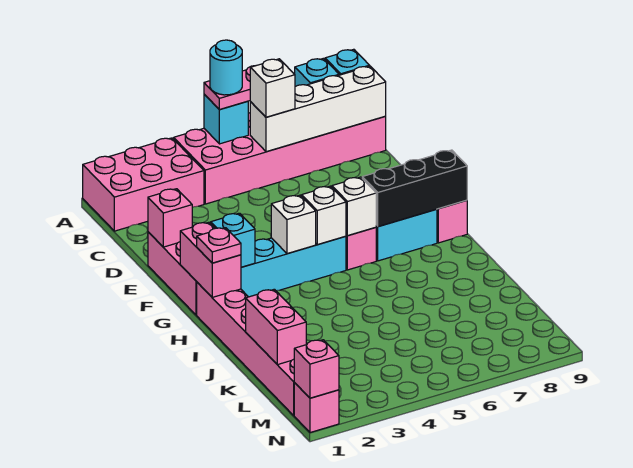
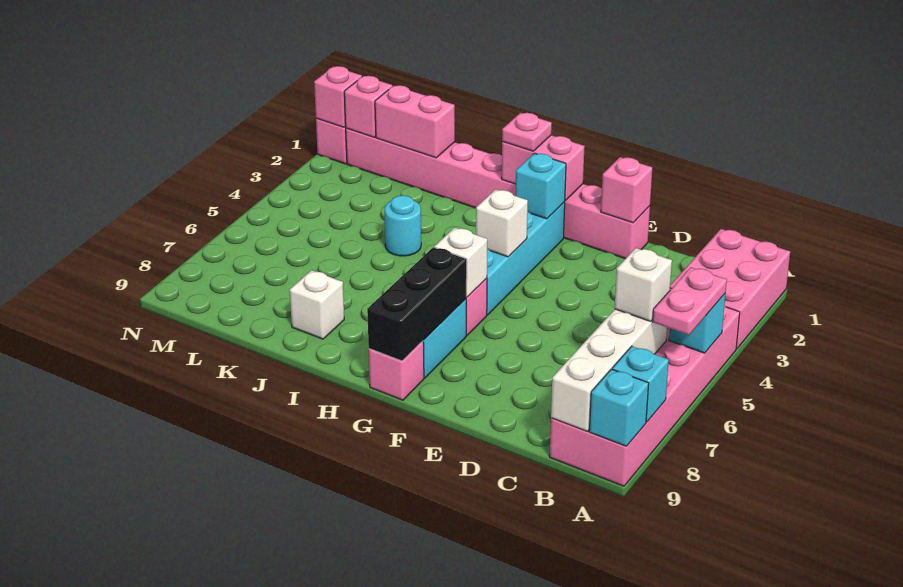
cyan 1x1 round brick [210,40,242,95] -> cyan 1x1 round brick moved to [385,195,421,256]
white 1x1 brick [302,186,346,244] -> white 1x1 brick moved to [290,270,344,339]
none -> pink 1x1 brick [344,76,392,137]

